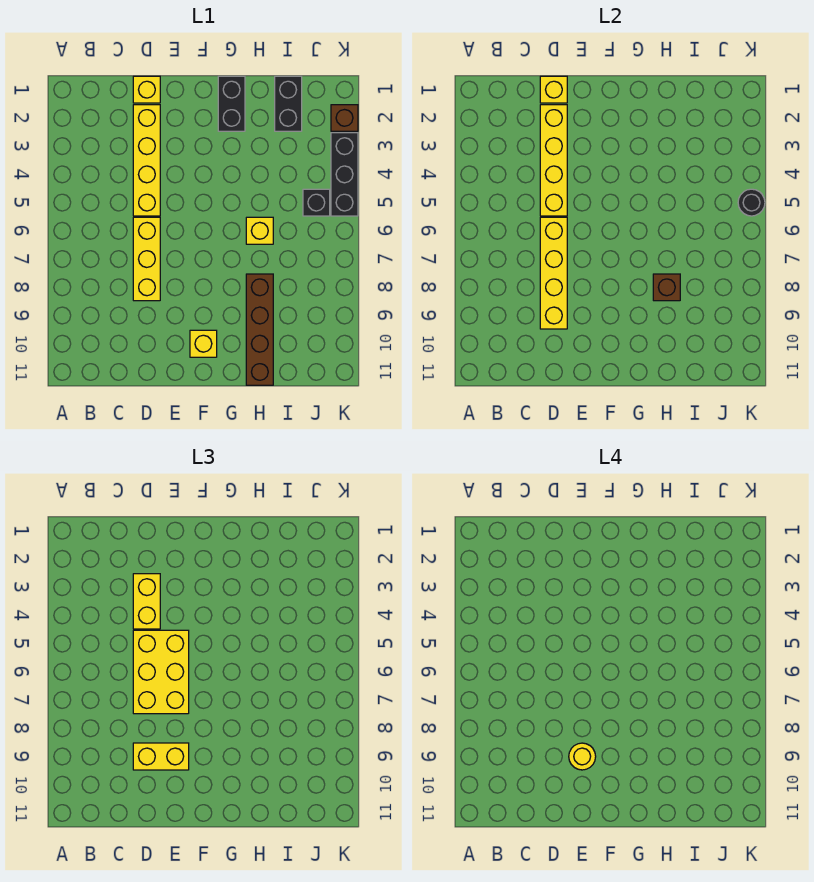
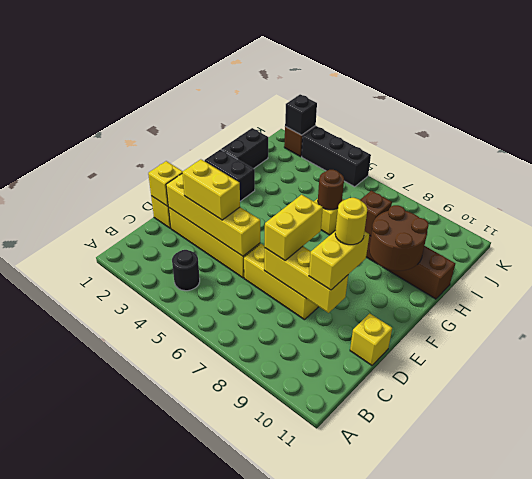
yellow 2x3 brick [133,630,189,714] -> yellow 1x2 brick [265,195,323,260]
yellow 1x4 brick [540,217,567,329] -> yellow 1x3 brick [264,246,348,313]
yellow 1x1 brick [190,330,217,357] -> yellow 1x1 brick moved to [350,313,392,365]
none -> brown 2x2 round brick [369,205,429,271]
none -> brown 1x1 round brick [318,170,344,210]
black 1x2 brick [275,76,302,131] -> black 1x2 brick turned to [221,128,268,169]
black 1x1 brick [303,189,330,216] -> black 1x1 brick moved to [285,94,317,135]
black 1x1 round brick [738,189,765,216] -> black 1x1 round brick moved to [172,250,200,291]

